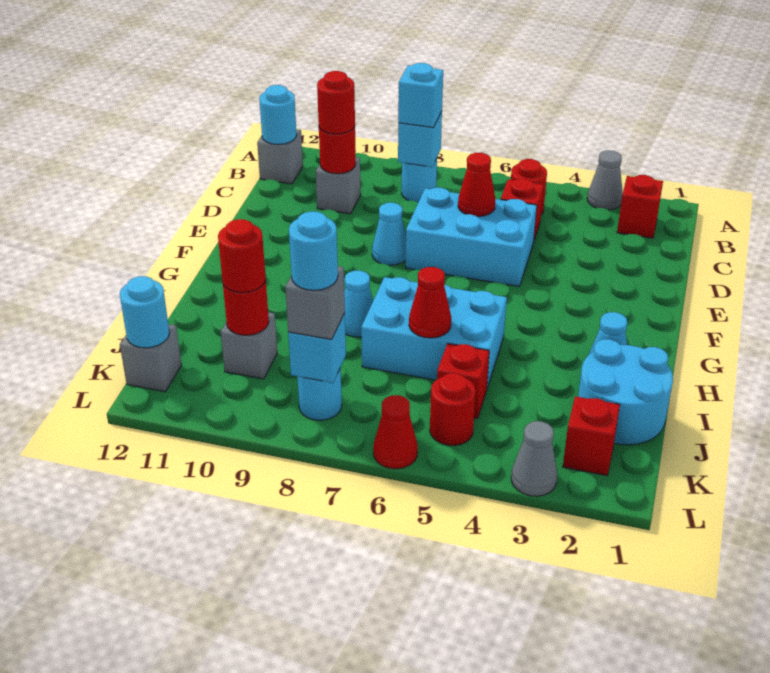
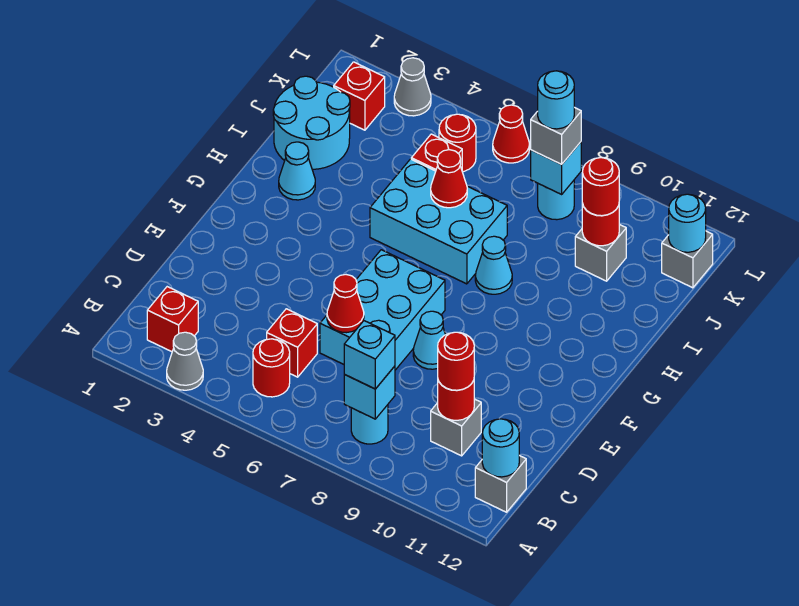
cyan 2x3 brick [406,188,537,286] -> cyan 2x3 brick turned to [320,250,445,370]

